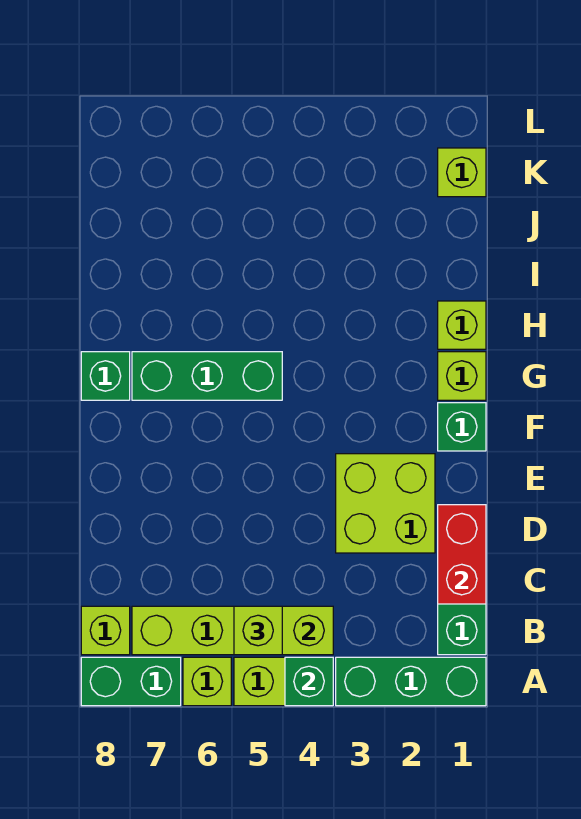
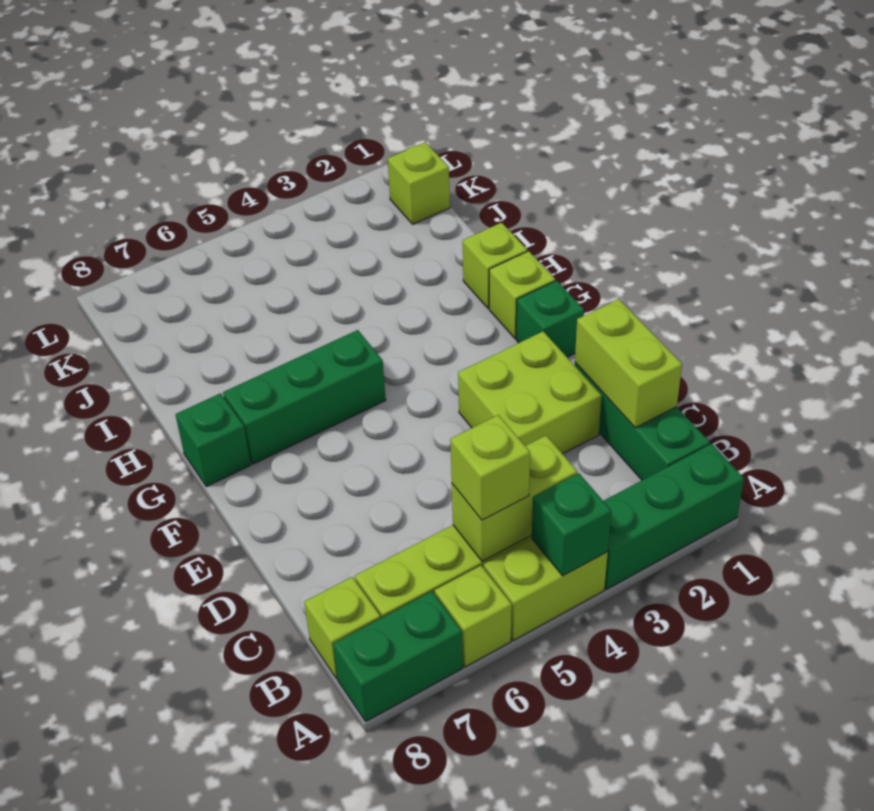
red 1x2 brick [438,505,486,604] -> lime 1x2 brick [575,299,682,428]

